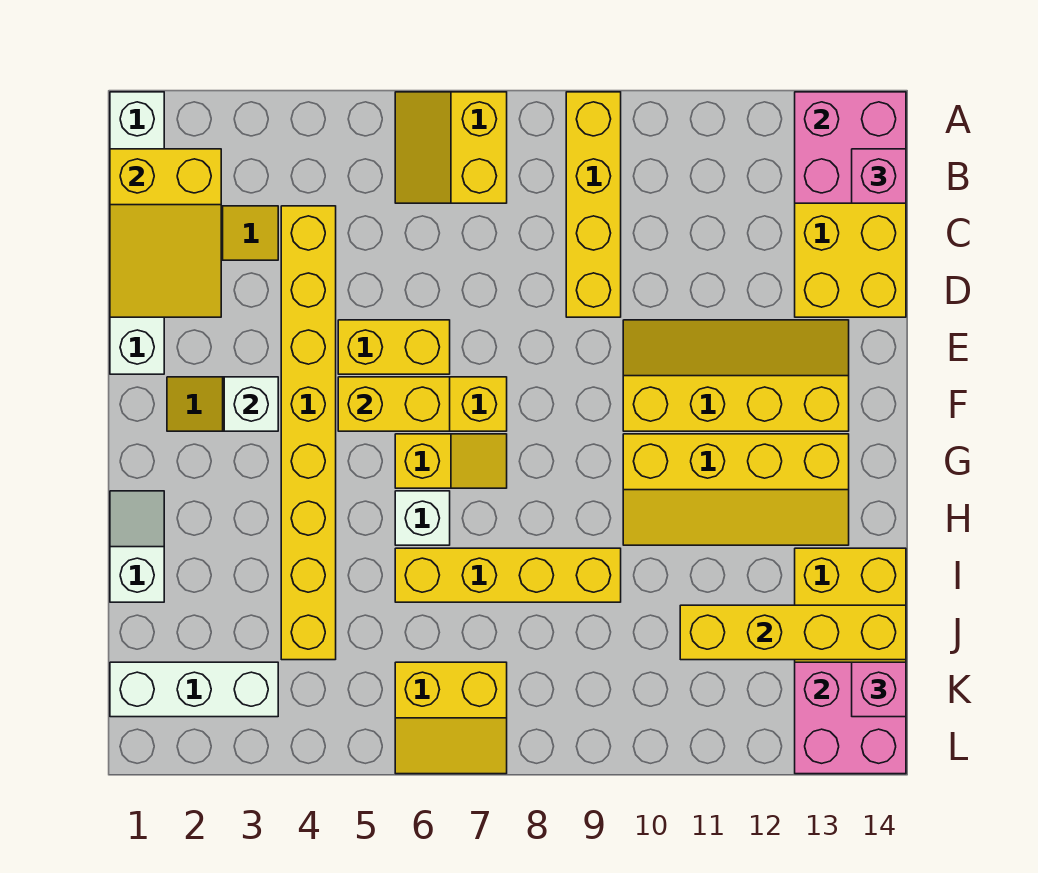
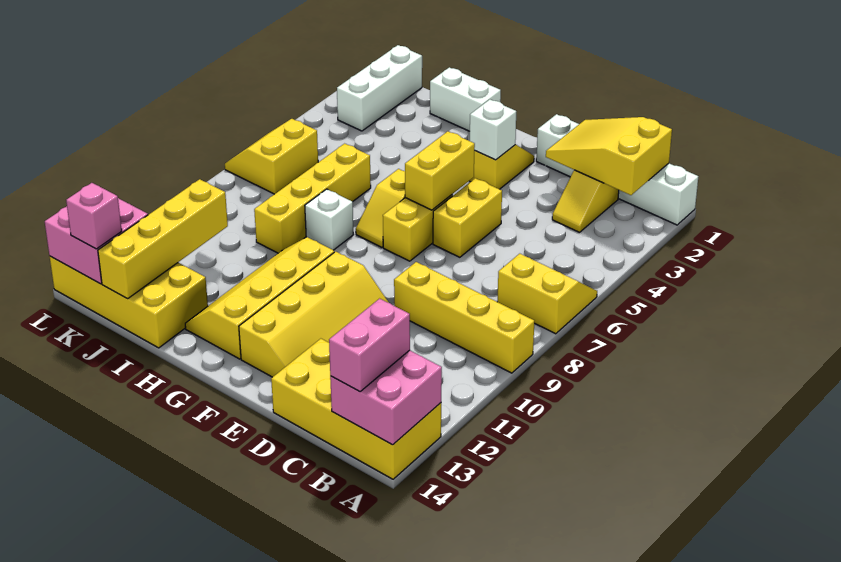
pink 1x1 brick [852,149,906,203] -> pink 1x2 brick [329,299,410,392]
yellow 1x8 brick [281,206,336,660] -> none
white 1x2 slope [110,491,164,602] -> white 1x2 brick [430,67,501,131]
white 1x1 brick [395,491,450,545] -> white 1x1 brick moved to [305,189,354,250]

